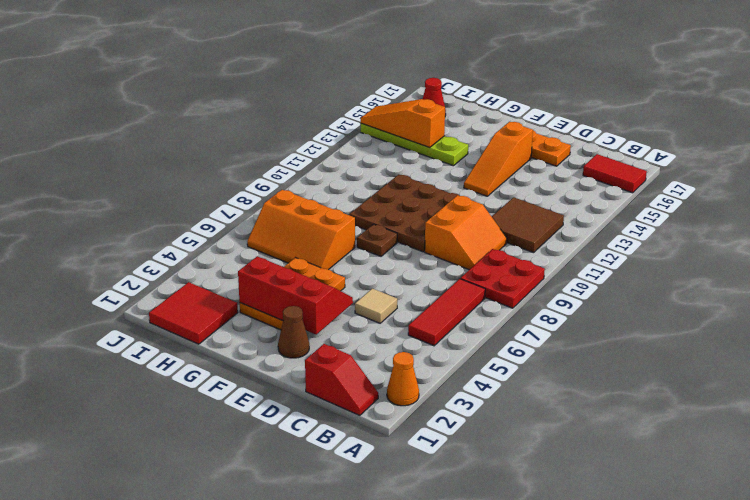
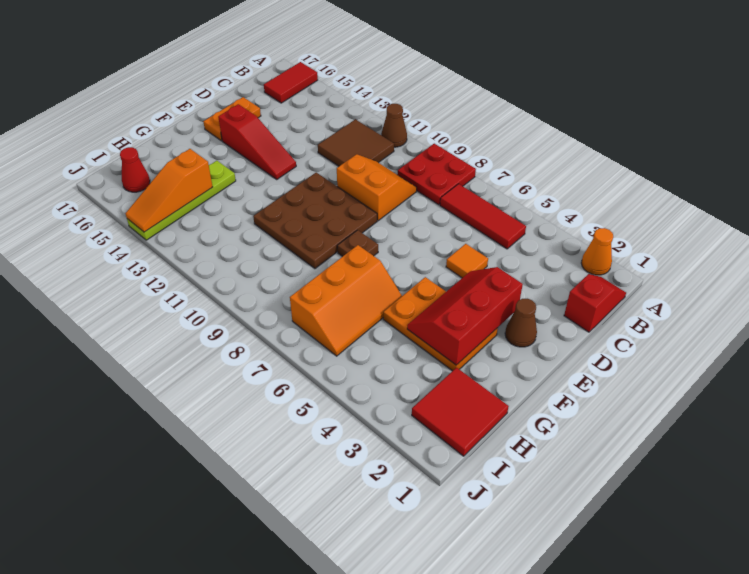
none -> brown 1x1 cone [381,104,407,147]
tan 1x1 tile [355,289,397,323] -> orange 1x1 tile [446,244,488,278]
orange 1x3 slope [464,122,533,196] -> red 1x3 slope [218,104,296,179]

